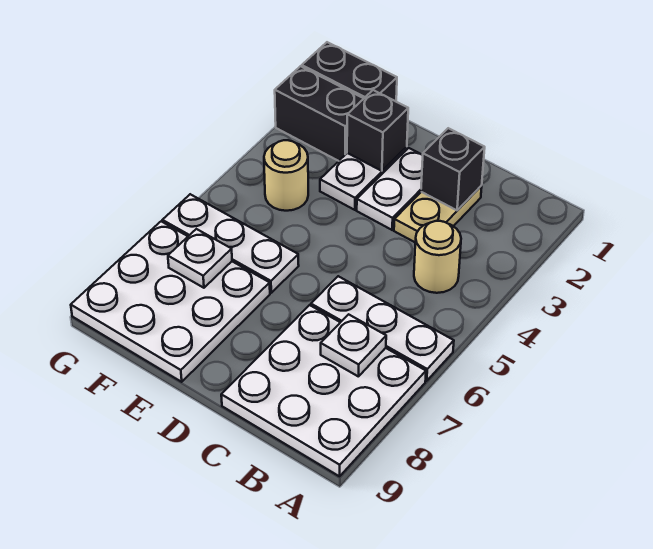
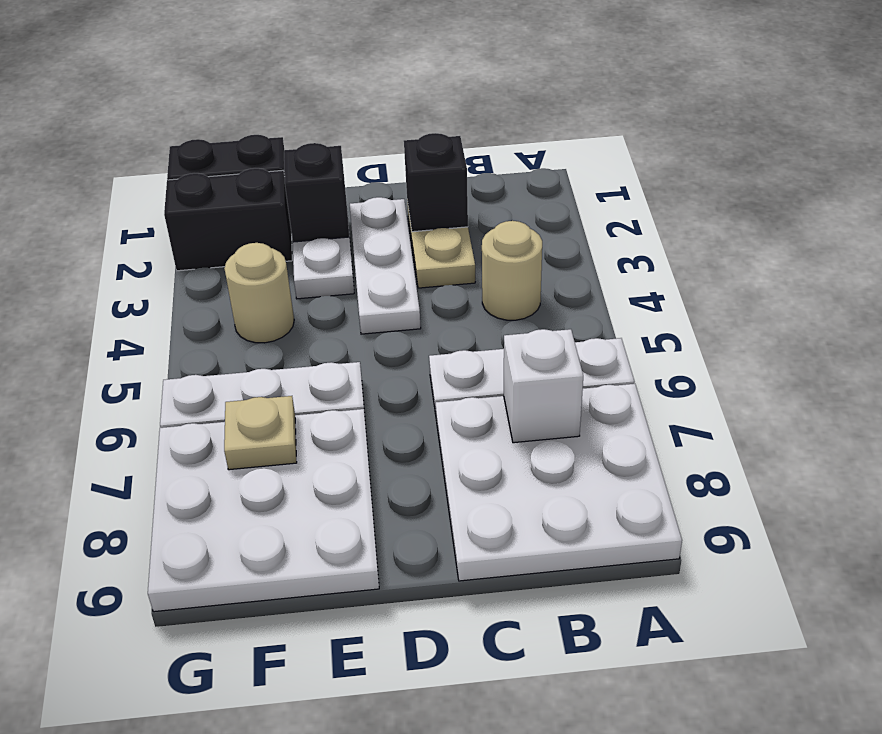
white 1x1 plate [321,314,386,377] -> white 1x1 brick [504,329,583,443]
white 1x2 plate [357,148,423,230] -> white 1x3 plate [350,197,421,334]
white 1x1 plate [168,229,232,288] -> tan 1x1 plate [224,396,297,470]

